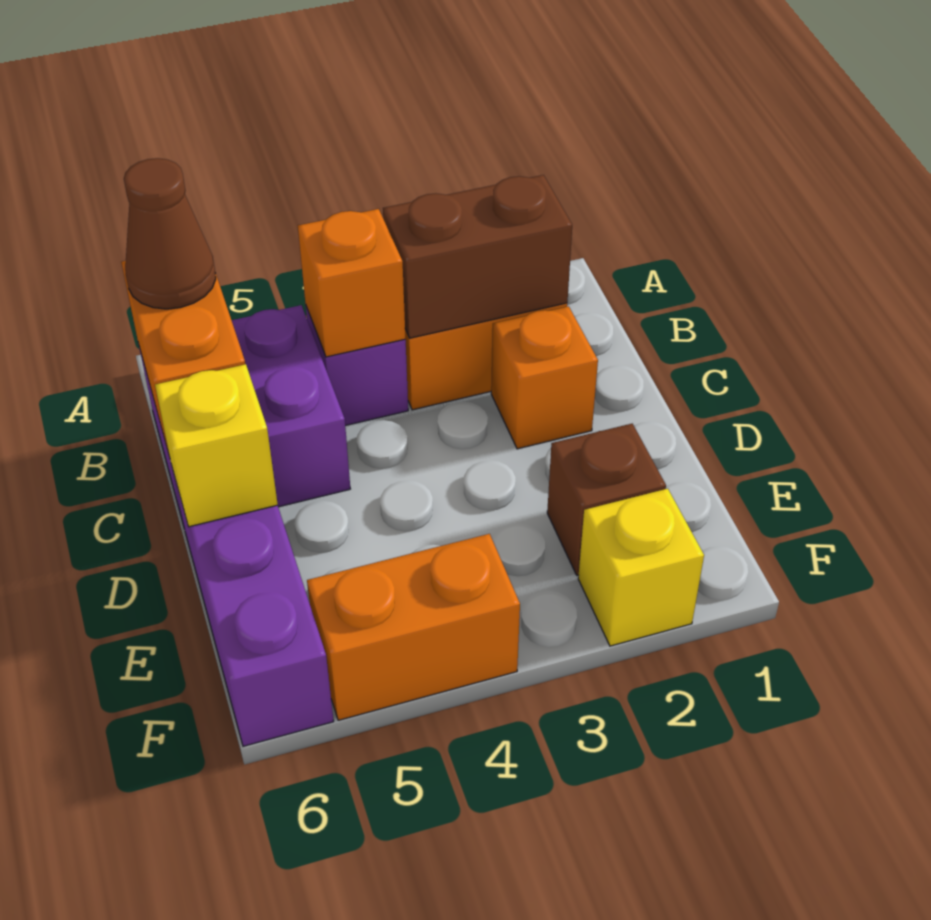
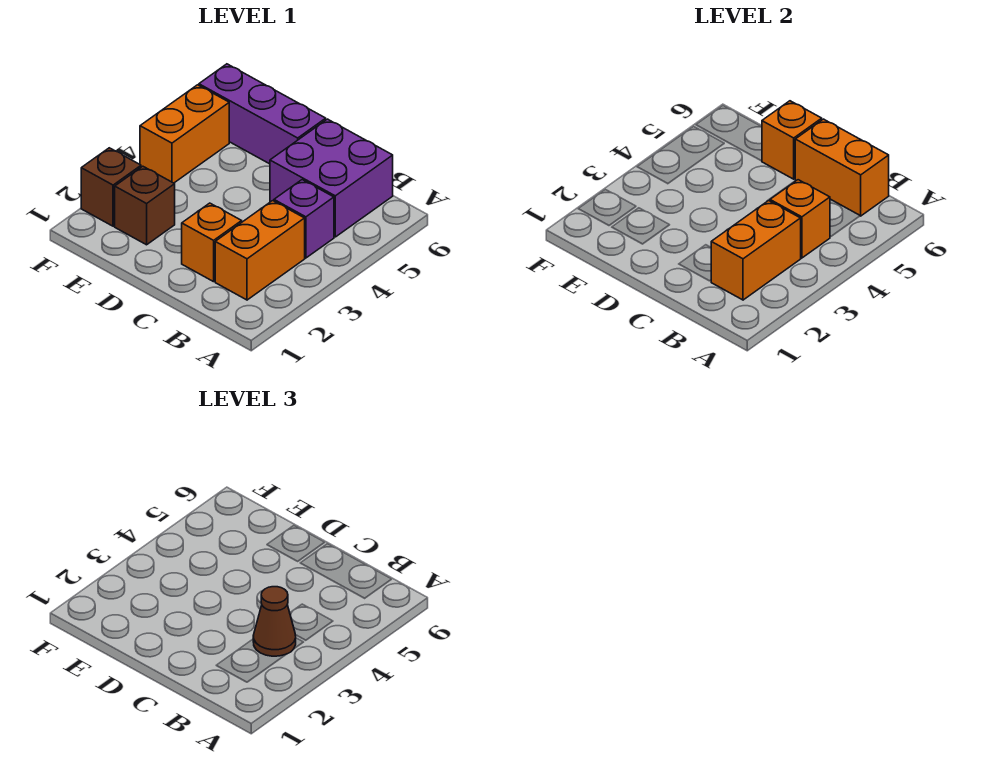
brown 1x2 brick [383,175,572,338] -> orange 1x2 brick [711,201,801,300]
brown 1x1 cone [124,158,216,309] -> brown 1x1 cone moved to [253,587,296,656]
yellow 1x1 brick [155,364,278,527] -> orange 1x1 brick [762,101,822,179]
yellow 1x1 brick [578,489,704,646] -> brown 1x1 brick [81,148,141,226]

